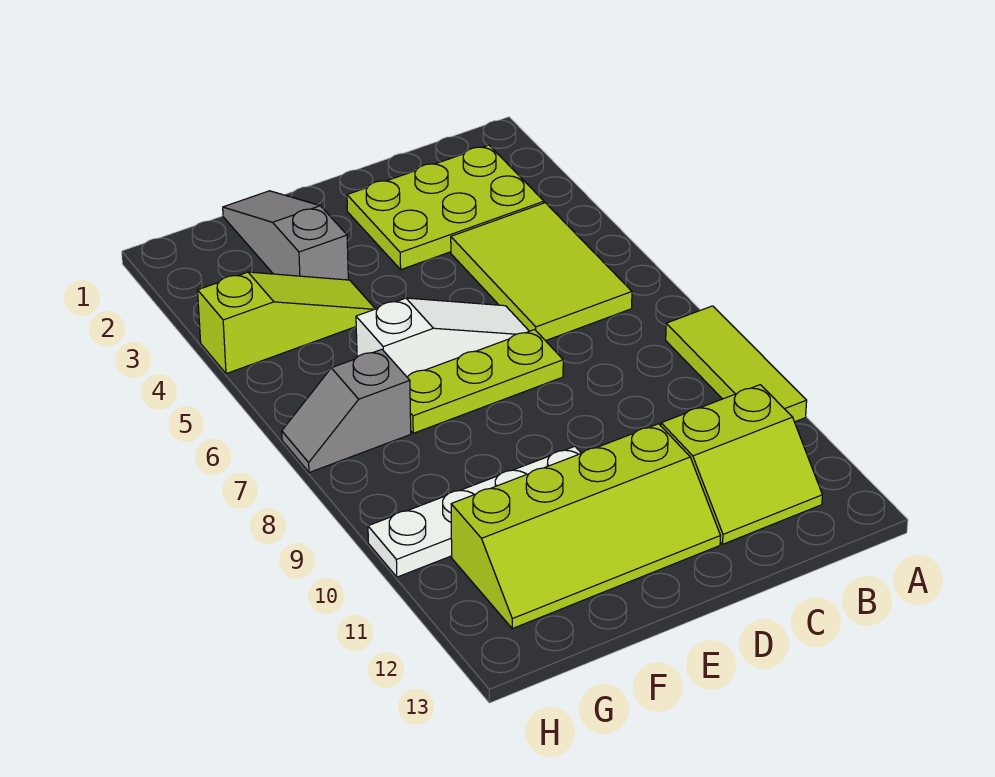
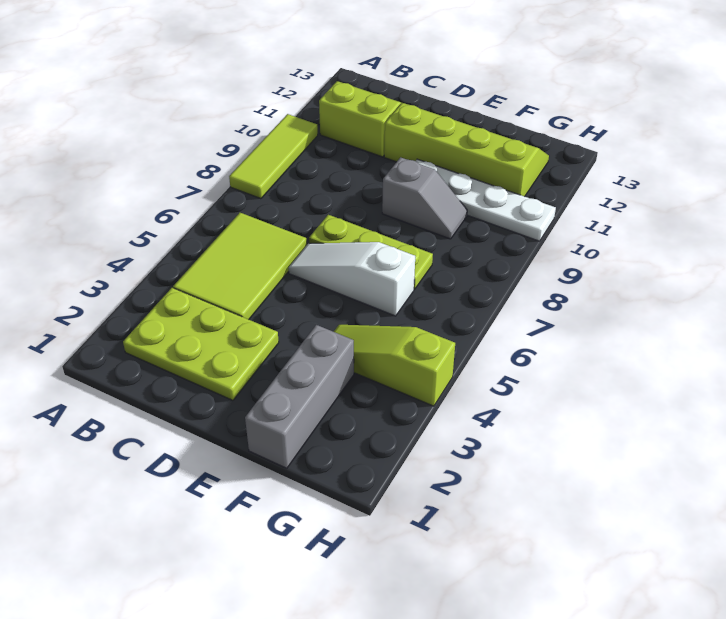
grey 1x3 slope [223,191,348,280] -> grey 1x3 brick [245,325,354,468]
grey 1x2 slope [282,349,411,473] -> grey 1x2 slope moved to [382,157,467,239]

